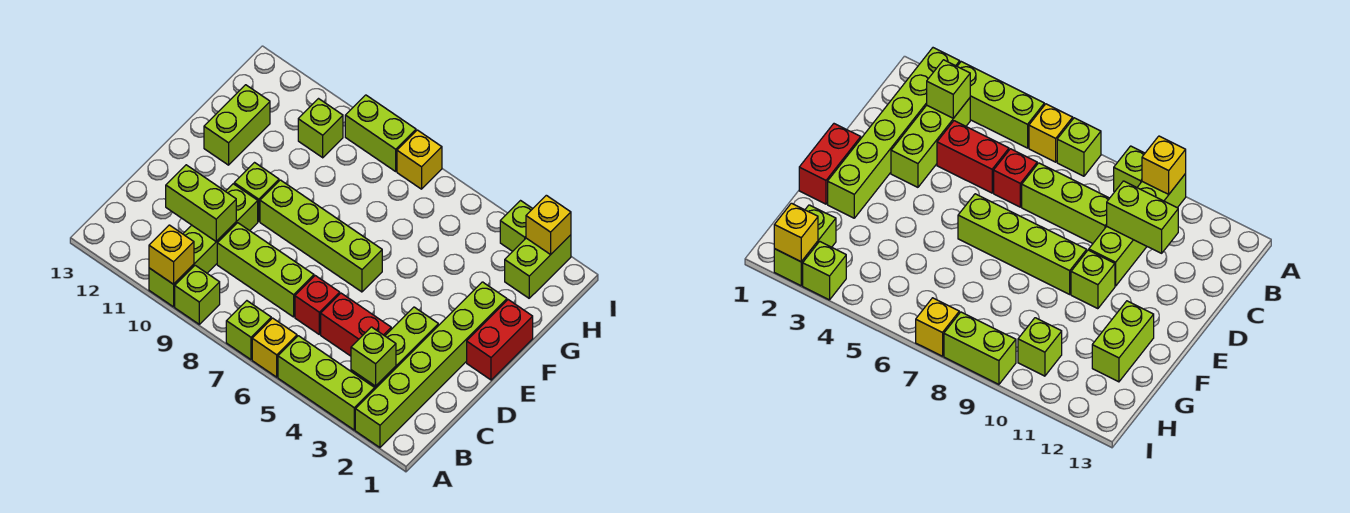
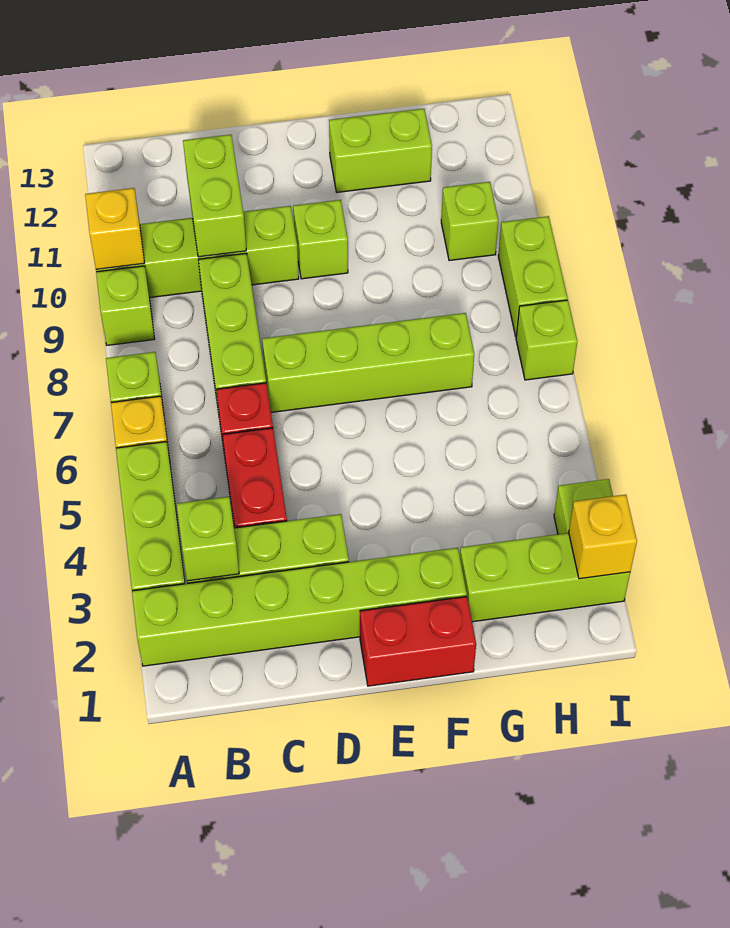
lime 1x4 brick [260,180,382,292] -> lime 1x4 brick turned to [262,313,474,412]
lime 1x2 brick [505,235,571,298] -> lime 1x3 brick [460,533,630,622]
yellow 1x1 brick [397,130,442,189] -> lime 1x1 brick [516,300,577,380]

